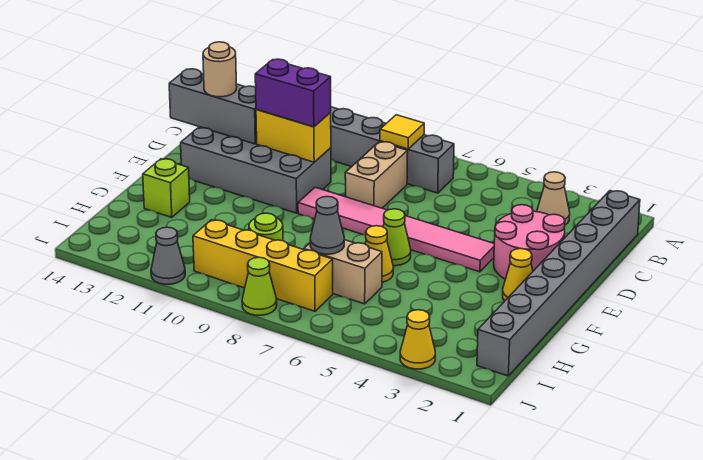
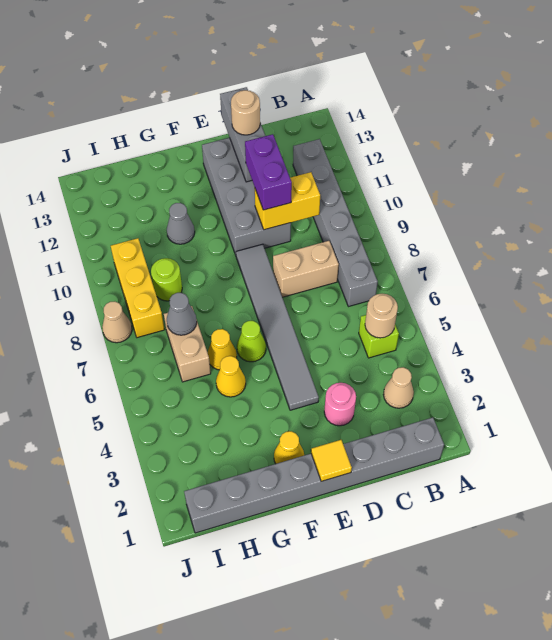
none -> tan 1x1 round brick [365,294,398,338]
yellow 1x1 tile [380,115,424,149] -> yellow 1x1 tile moved to [311,440,352,481]
pink 2x2 round brick [494,205,565,279] -> pink 1x1 round brick [324,383,356,426]
yellow 1x2 brick [256,110,331,162] -> yellow 1x2 brick turned to [255,172,320,230]
pink 1x6 tile [298,187,494,272] -> grey 1x6 tile [236,244,319,410]
lime 1x1 brick [143,159,190,217] -> lime 1x1 brick moved to [359,315,399,358]
yellow 1x4 brick [193,220,333,311] -> yellow 1x3 brick [111,238,165,338]
yellow 1x1 cone [400,310,435,369] -> yellow 1x1 cone moved to [216,356,246,397]
lime 1x1 cone [242,257,277,315] -> tan 1x1 cone [102,302,132,343]
grey 1x1 cone [151,227,185,284] -> grey 1x1 cone moved to [167,203,195,244]

